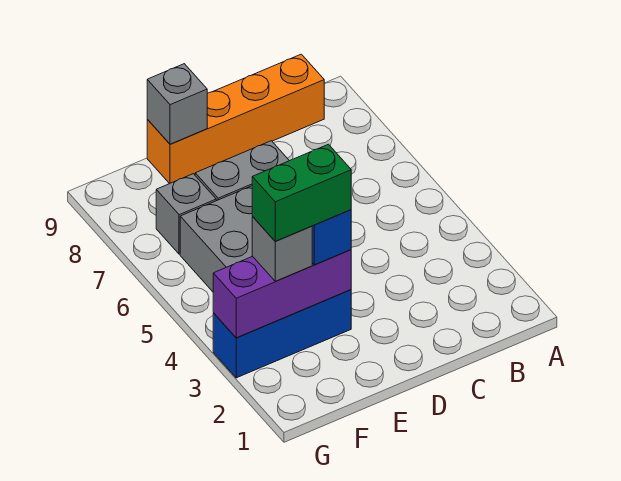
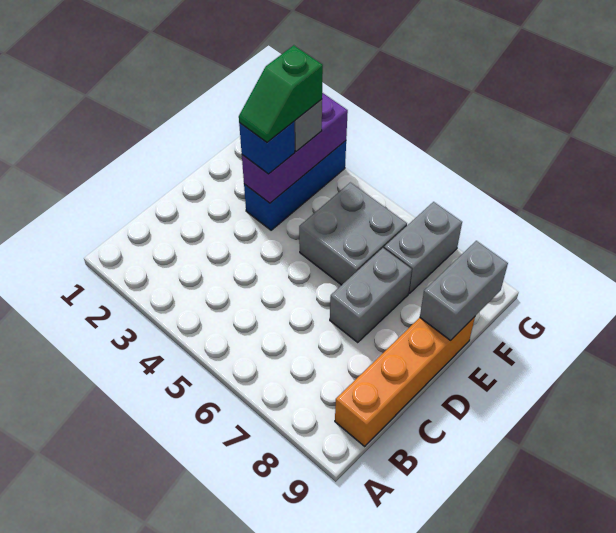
green 1x2 brick [252,144,351,241] -> green 1x2 slope [239,45,323,142]
grey 1x1 brick [147,64,207,144] -> grey 1x2 brick [420,241,508,340]
grey 1x1 brick [156,174,216,254] -> grey 1x2 brick [384,202,462,293]

